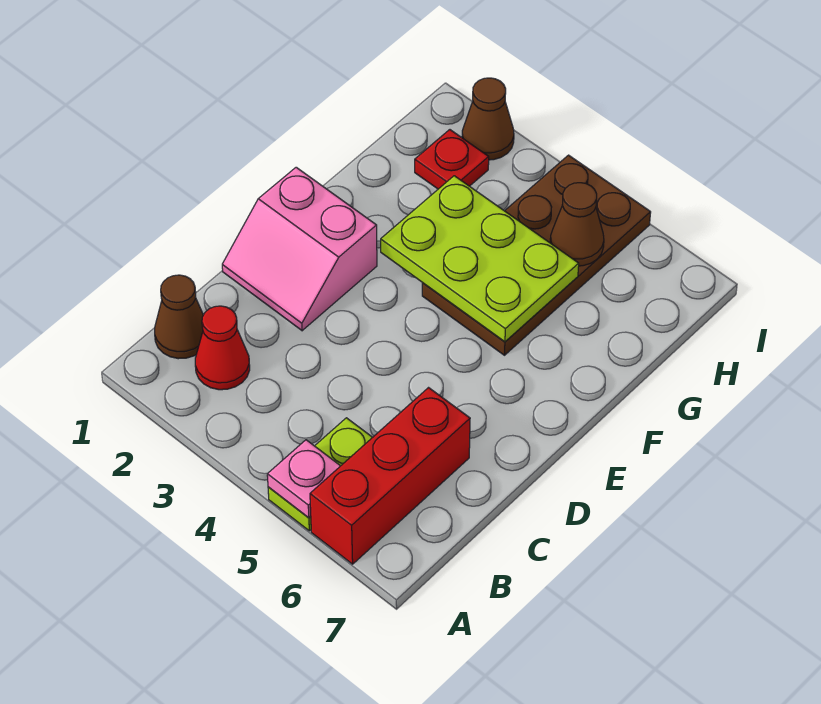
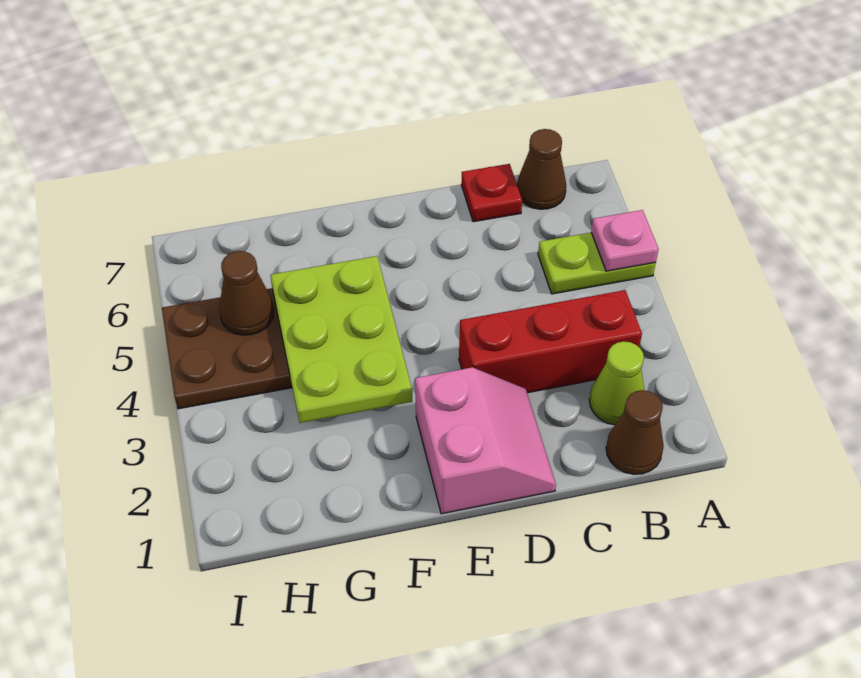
red 1x3 brick [310,388,470,564] -> red 1x3 brick moved to [459,290,642,393]
red 1x1 cone [195,306,250,390] -> lime 1x1 cone [589,341,644,425]
red 1x1 plate [415,130,489,189] -> red 1x1 plate moved to [461,164,522,222]
brown 1x1 cone [462,78,514,160] -> brown 1x1 cone moved to [517,129,566,209]

